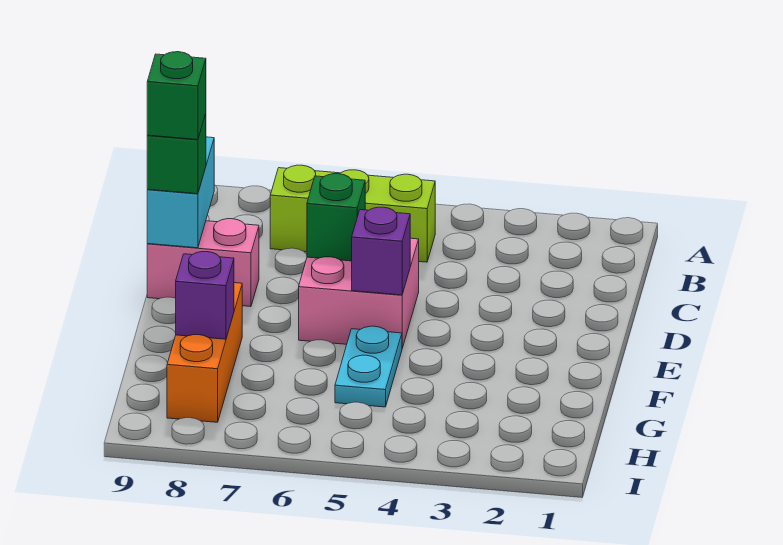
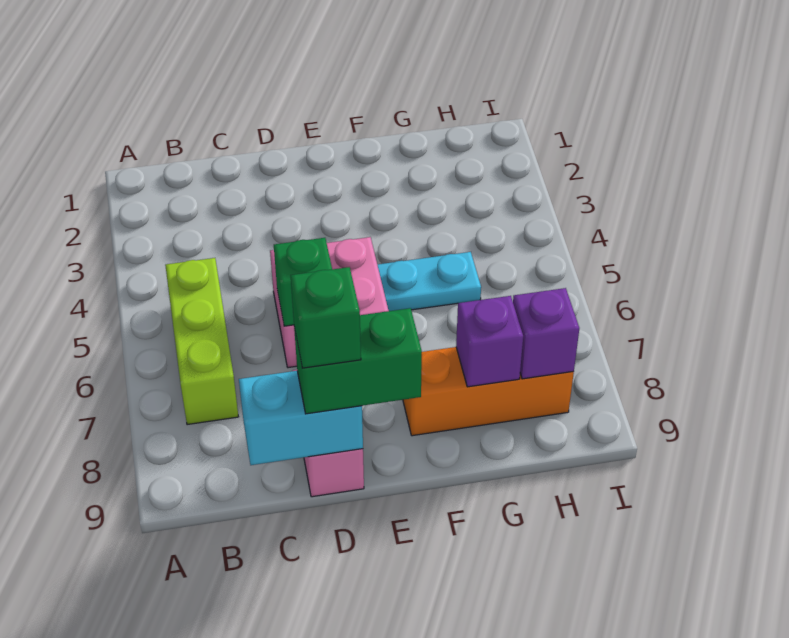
green 1x1 brick [147,114,206,194] -> green 1x2 brick [294,308,422,414]
purple 1x1 brick [352,207,410,295] -> purple 1x1 brick moved to [513,288,579,379]

